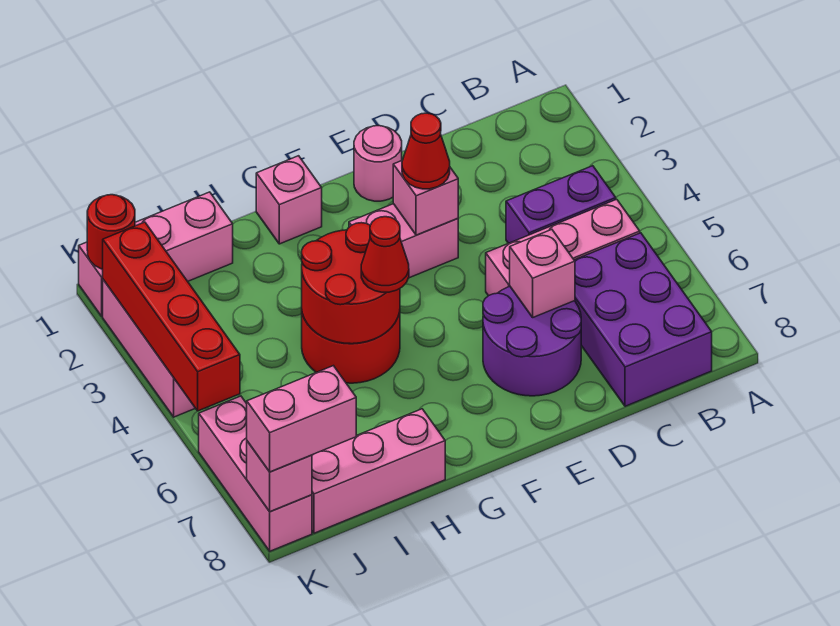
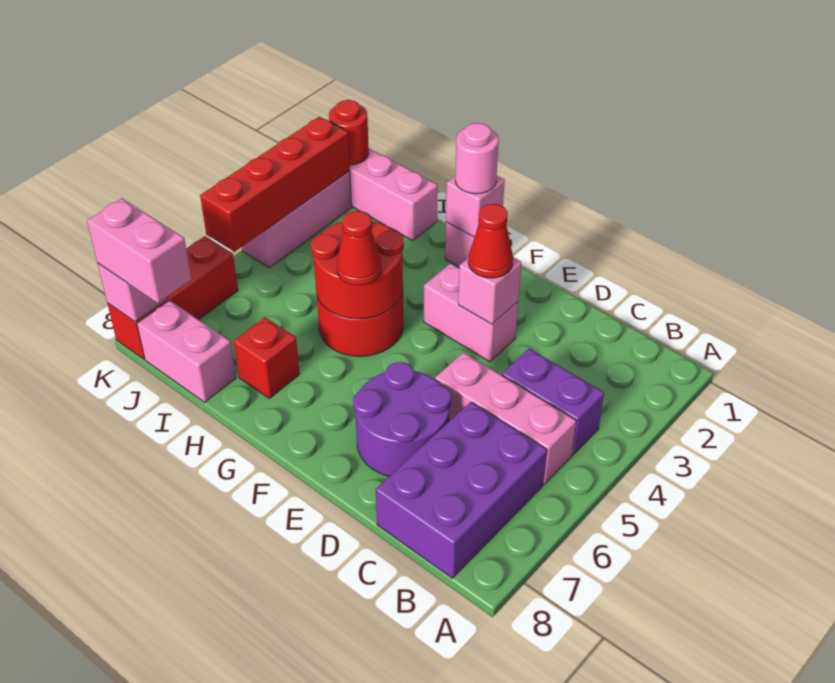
pink 1x1 brick [510,230,575,317] -> pink 1x1 brick moved to [446,176,505,237]
pink 1x1 round brick [354,126,402,201] -> pink 1x1 round brick moved to [455,123,499,194]
none -> red 1x1 brick [234,318,300,398]
pink 1x3 brick [312,409,445,533] -> pink 1x2 brick [137,301,236,402]
pink 1x3 brick [199,396,312,551] -> red 1x3 brick [107,236,238,359]

